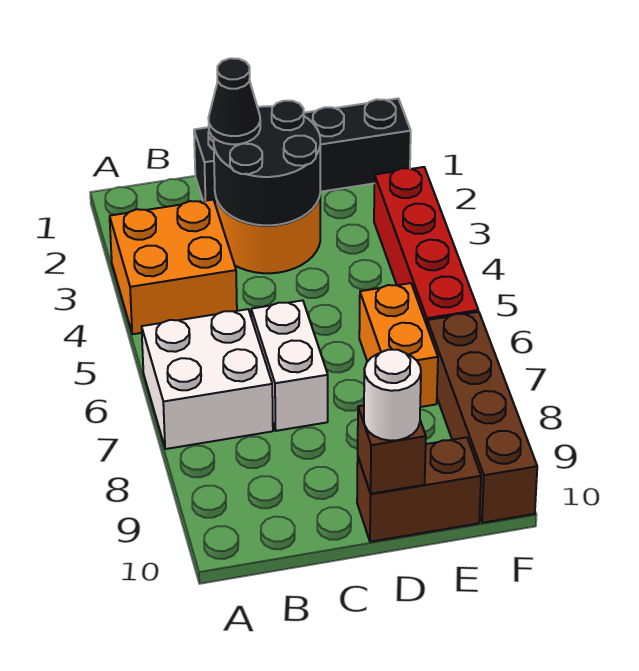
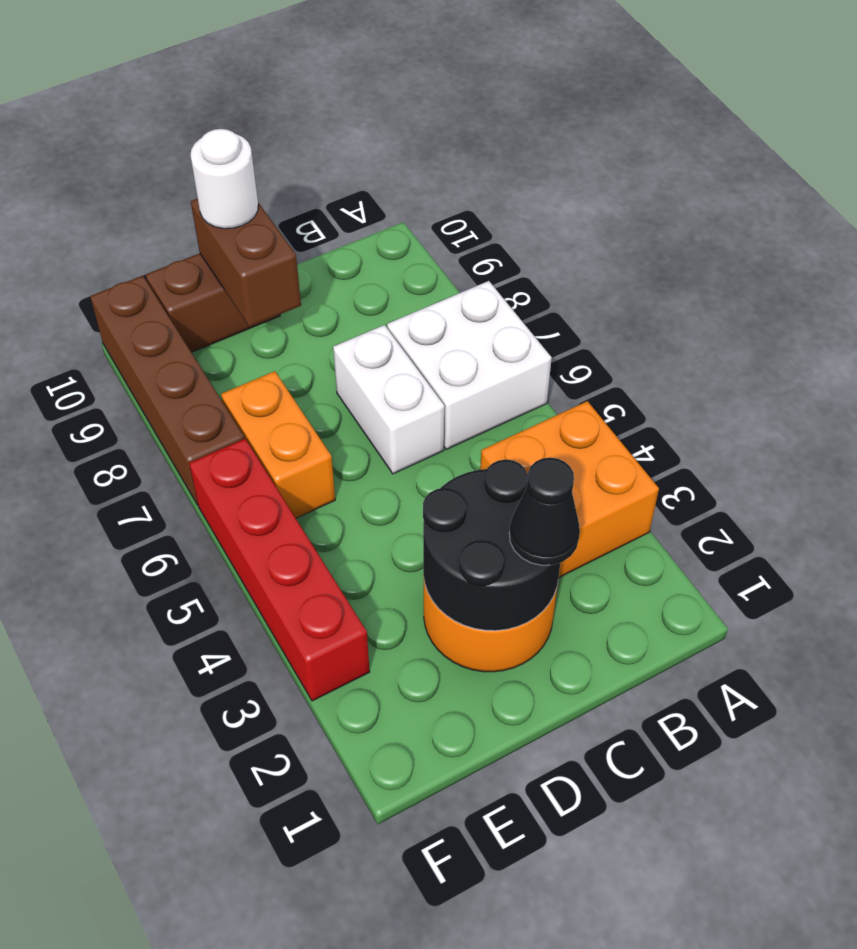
black 1x4 brick [194,99,411,202] -> none
brown 1x1 brick [358,405,426,494] -> brown 1x2 brick [191,199,301,327]

